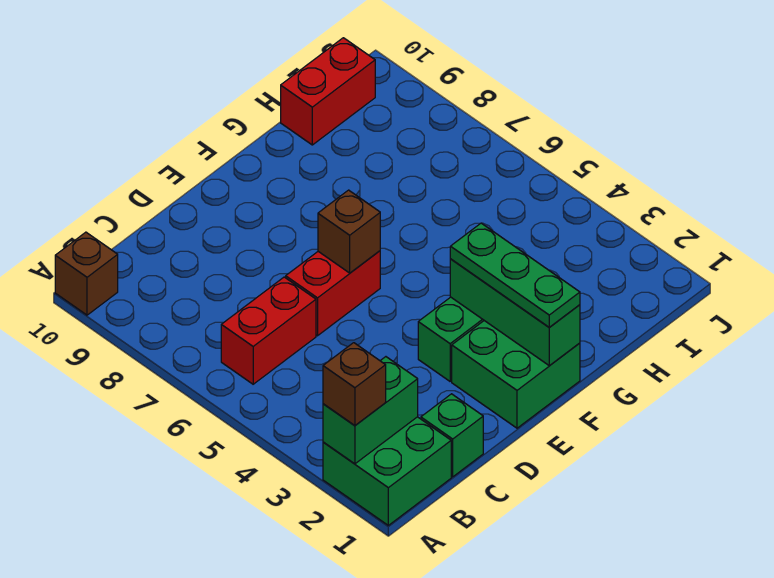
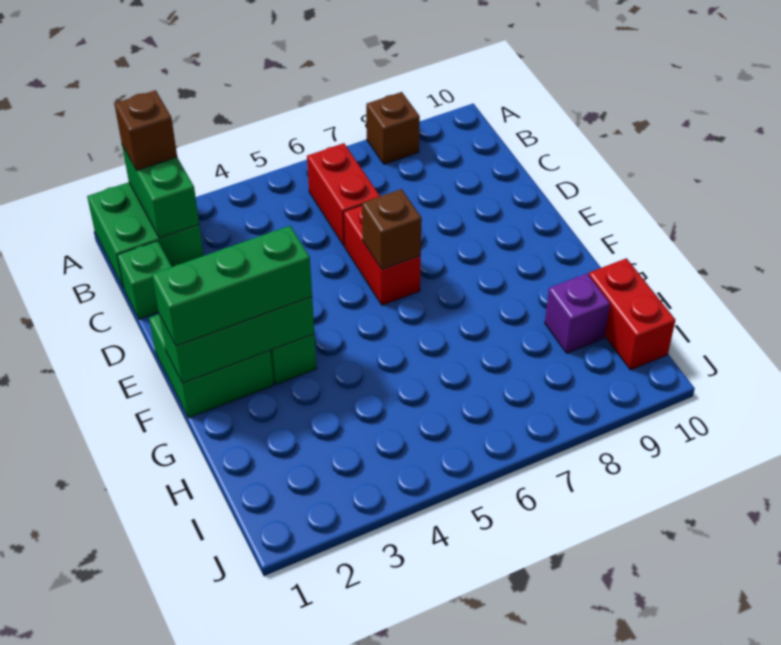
brown 1x1 brick [55,232,118,315] -> brown 1x1 brick moved to [366,92,420,164]
green 1x3 plate [450,223,580,327] -> green 1x3 brick [152,226,312,346]
none -> purple 1x1 brick [545,274,610,353]

